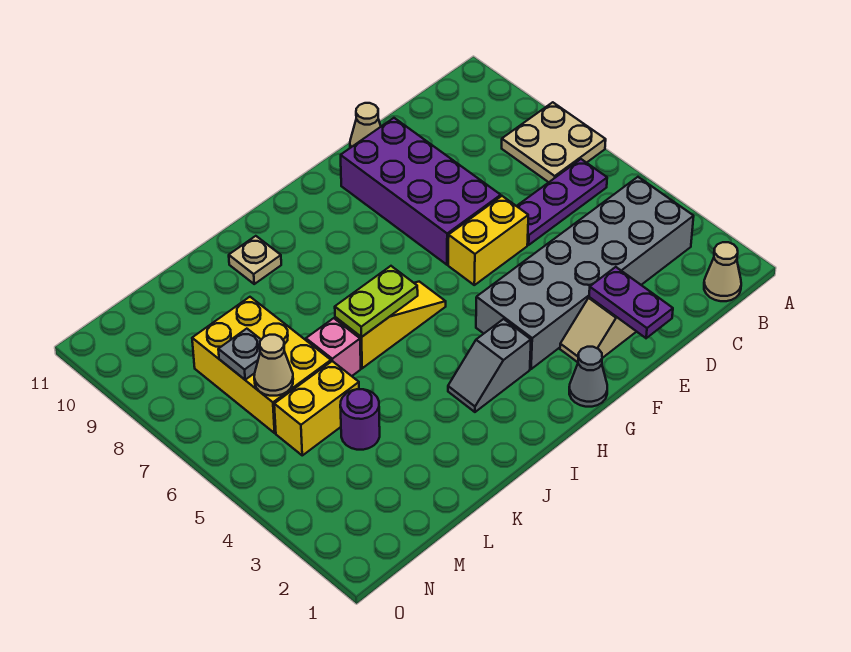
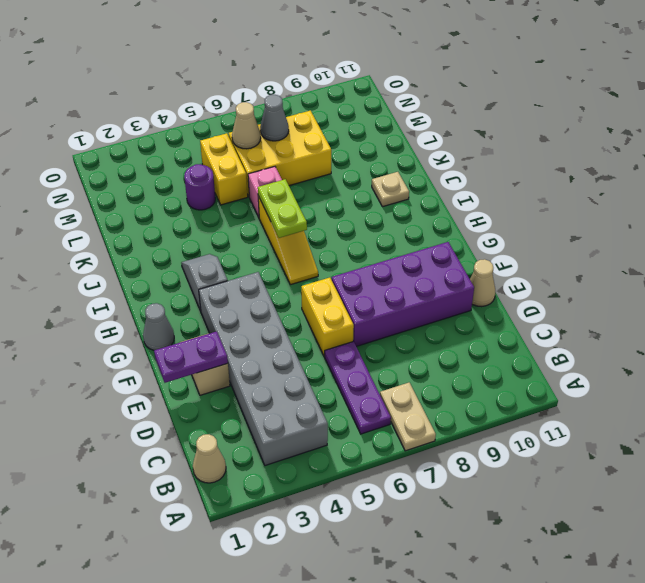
tan 2x2 plate [502,102,606,182] -> tan 1x2 plate [380,383,436,451]
grey 1x1 plate [218,329,261,380] -> grey 1x1 cone [260,95,289,141]

